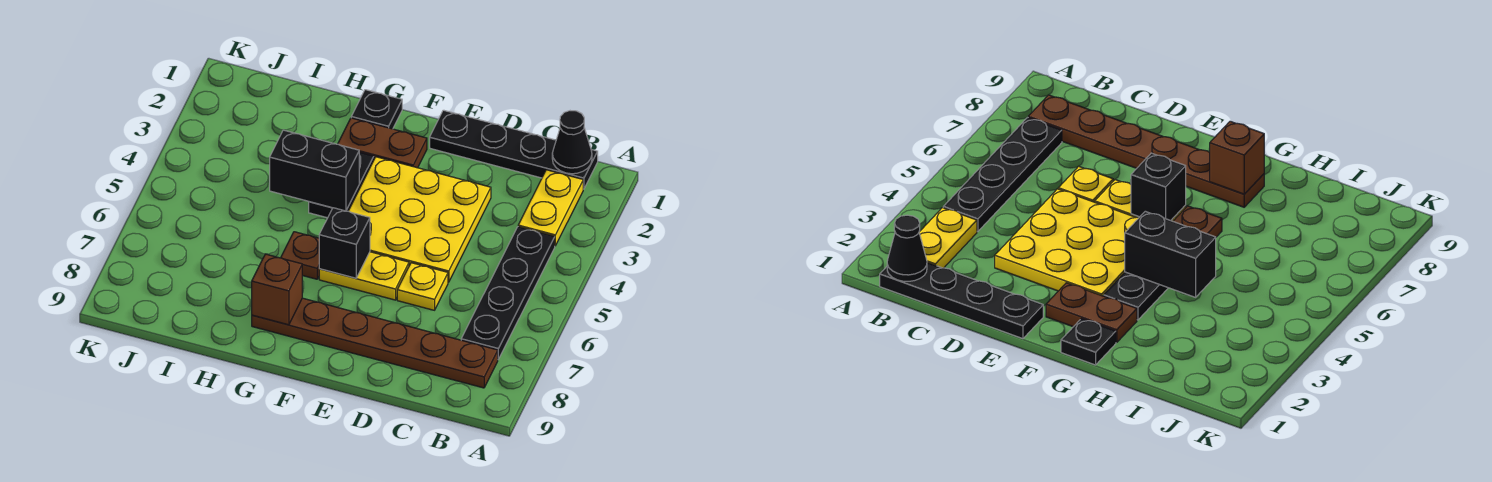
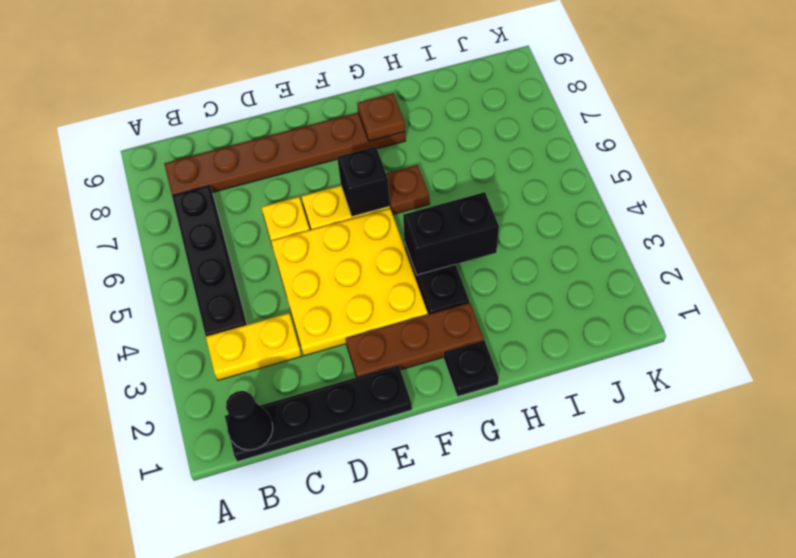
yellow 1x2 plate [518,170,583,246] -> yellow 1x2 plate turned to [206,313,301,380]
brown 1x2 plate [338,118,427,168] -> brown 1x3 plate [345,303,484,377]
brown 1x1 brick [252,254,302,325] -> brown 1x1 plate [357,93,405,141]

